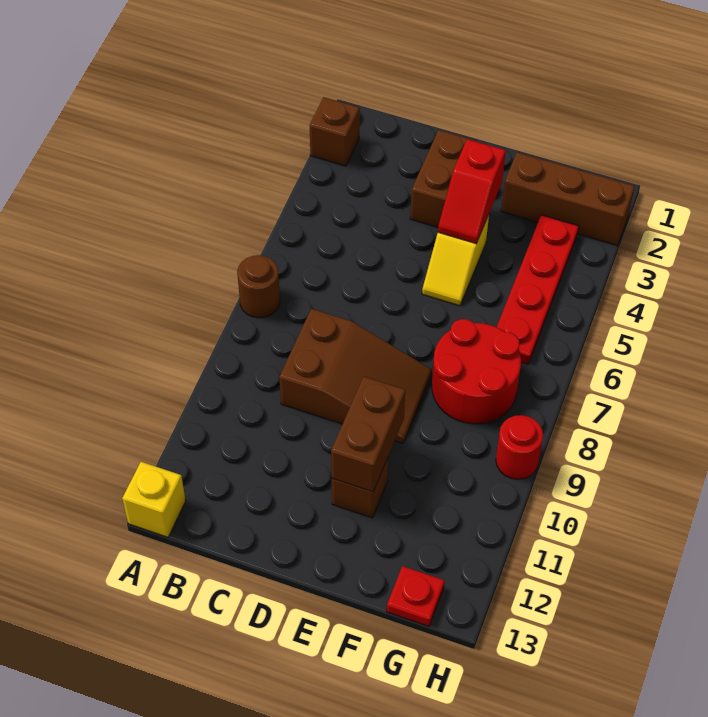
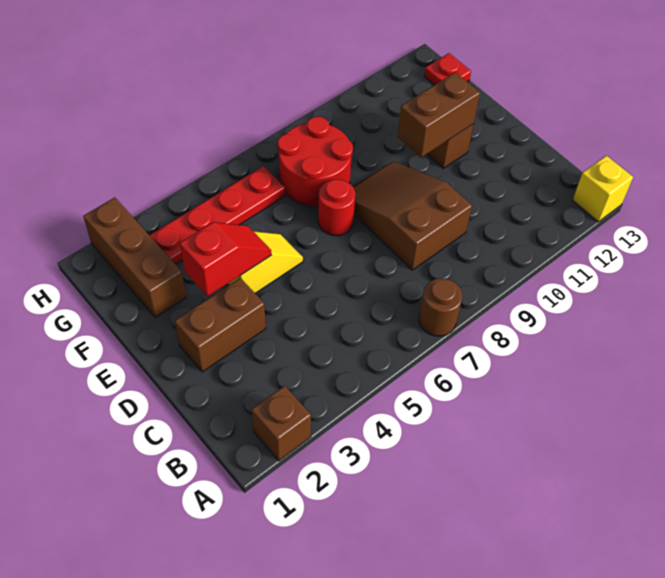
red 1x1 round brick [496,415,543,479] -> red 1x1 round brick moved to [318,179,355,236]

